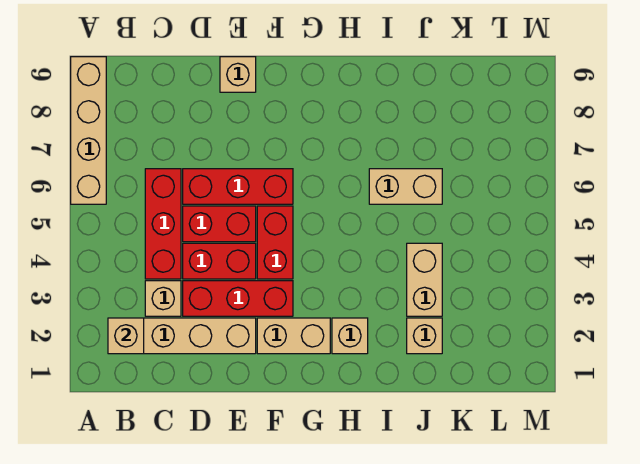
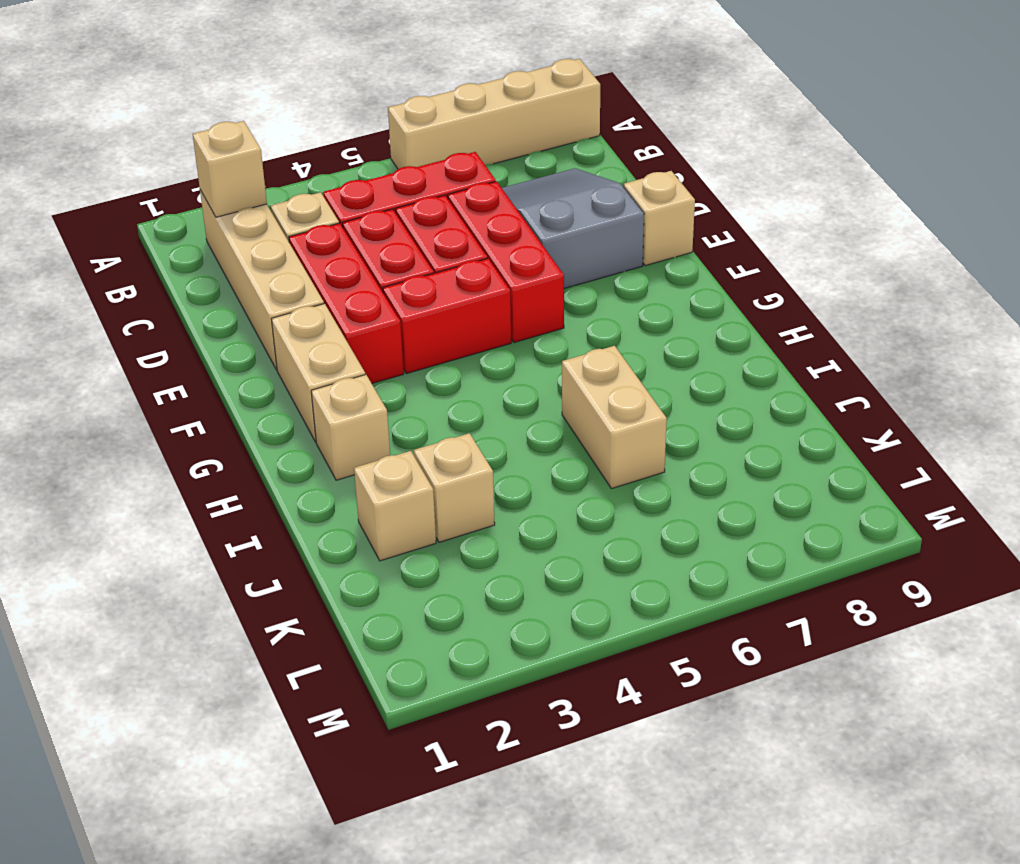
none -> grey 2x3 slope [502,168,644,289]
tan 1x2 brick [407,243,442,316] -> tan 1x1 brick [414,433,495,542]

